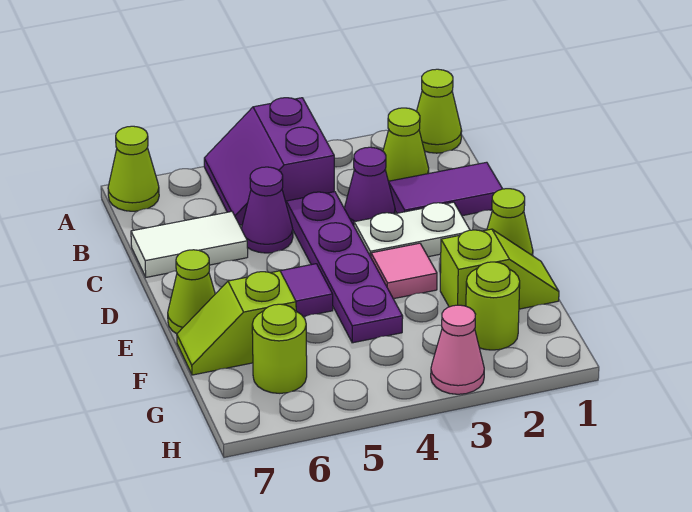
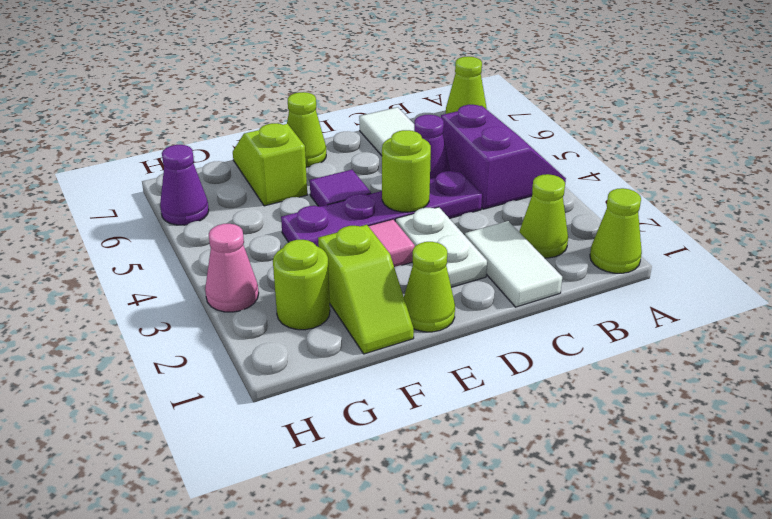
purple 2x2 slope [204,98,334,225] -> purple 2x2 slope turned to [441,105,566,209]
purple 1x2 tile [389,162,502,216] -> white 1x2 tile [465,221,562,307]
purple 1x1 cone [344,147,395,226] -> purple 1x1 cone moved to [160,145,209,225]
lime 1x1 round brick [252,304,307,393] -> lime 1x1 round brick moved to [382,130,431,212]

